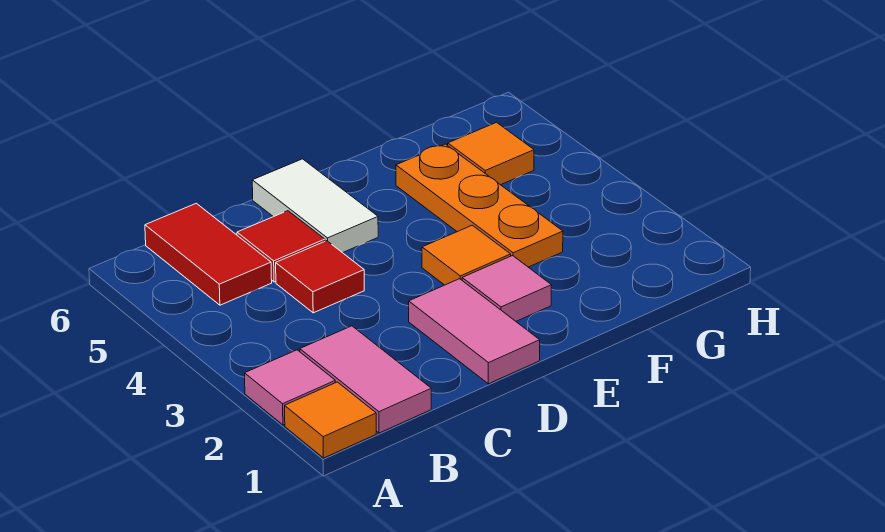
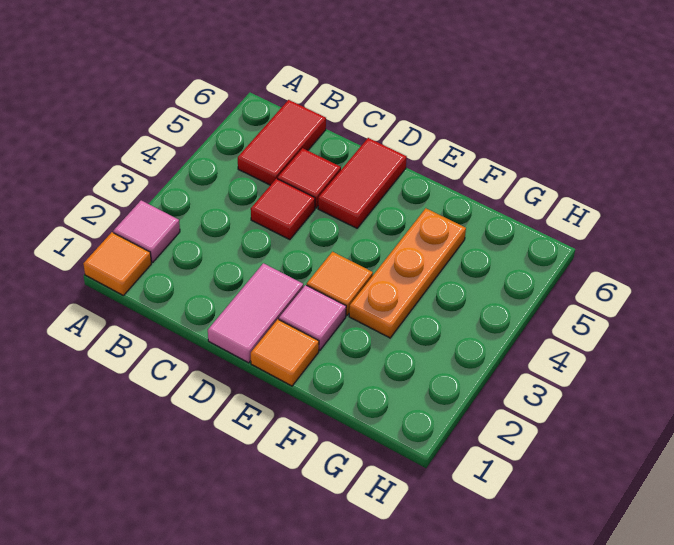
pink 1x2 tile [300,326,431,433] -> none
white 1x2 tile [252,159,378,253] -> red 1x2 tile [318,138,407,228]
orange 1x1 tile [448,122,534,185] -> orange 1x1 tile moved to [251,319,319,386]

